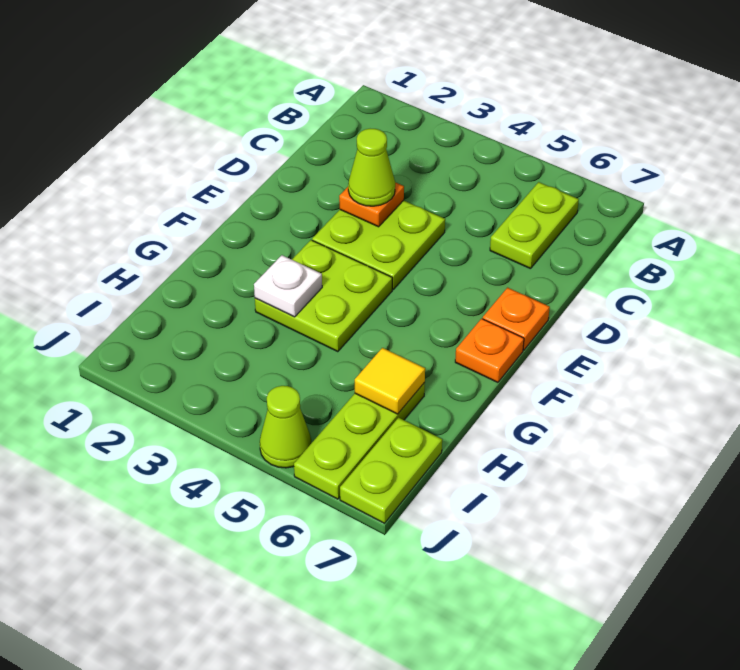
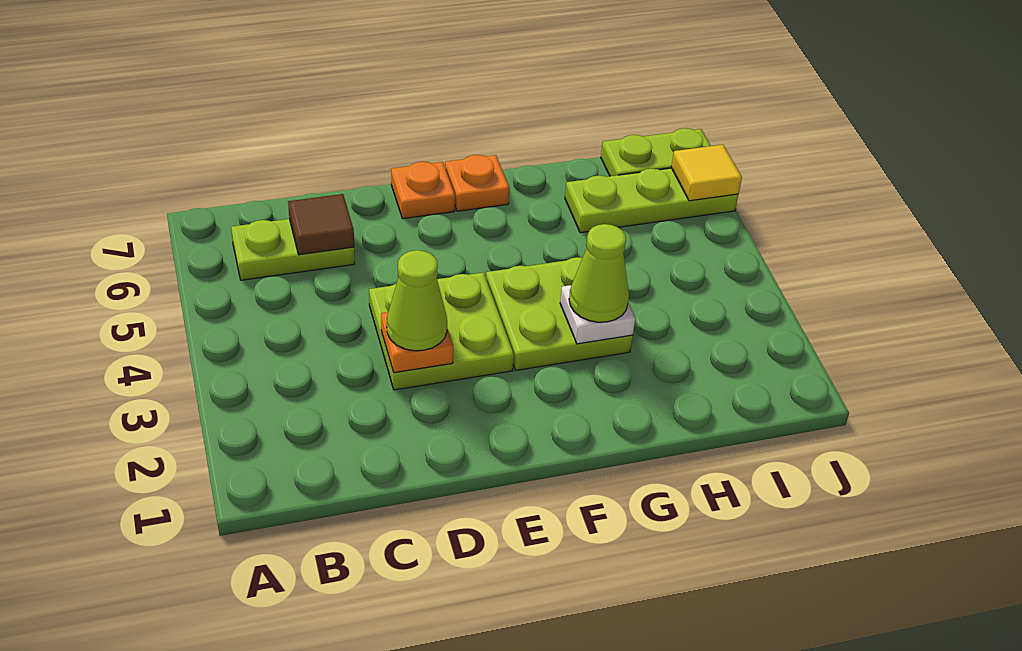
none -> brown 1x1 tile [288,194,354,255]
yellow 1x1 tile [355,348,425,414] -> yellow 1x1 tile moved to [671,145,742,201]
lime 1x1 cone [260,386,311,468] -> lime 1x1 cone moved to [569,224,629,322]

